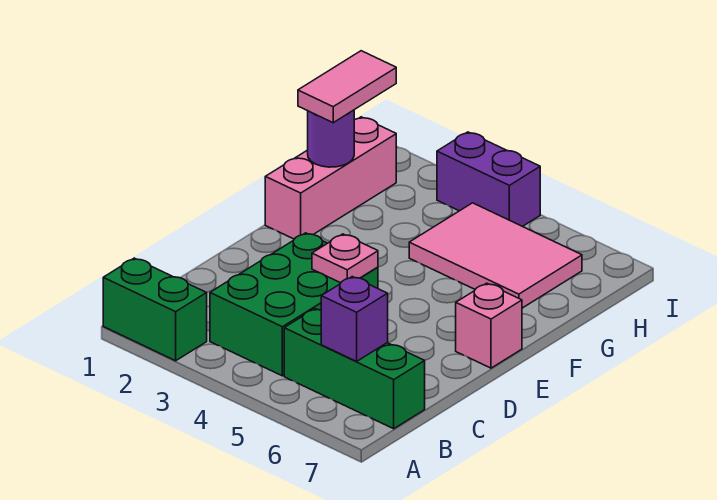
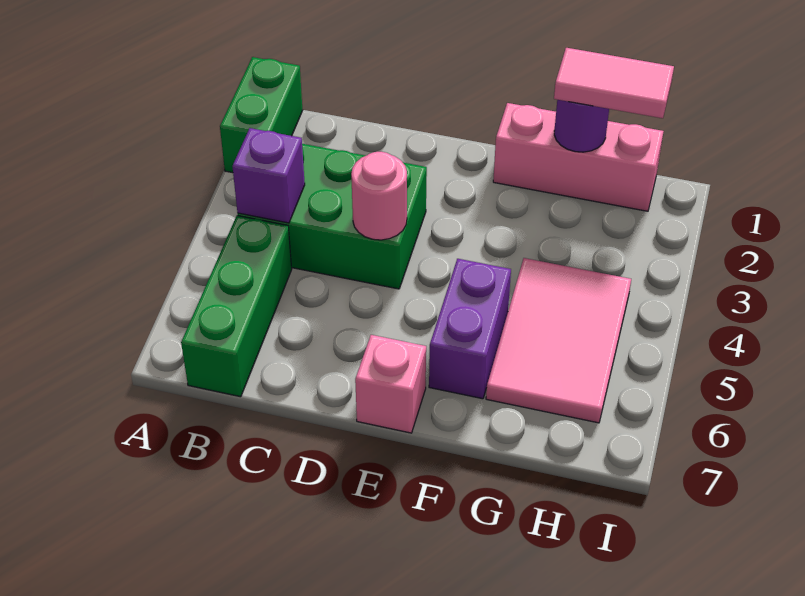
purple 1x1 brick [321,277,388,361] -> purple 1x1 brick moved to [232,128,305,223]
pink 1x1 plate [312,234,378,283] -> pink 1x1 round brick [351,152,407,240]
purple 1x2 brick [437,132,540,227] -> purple 1x2 brick moved to [429,259,511,399]

